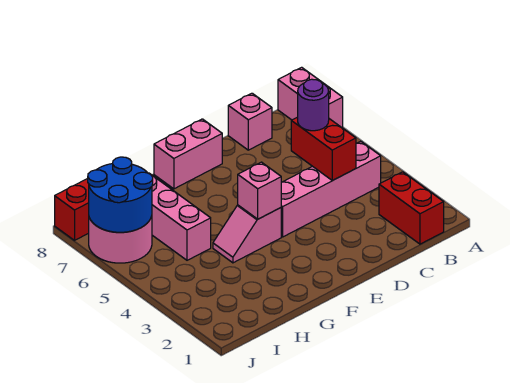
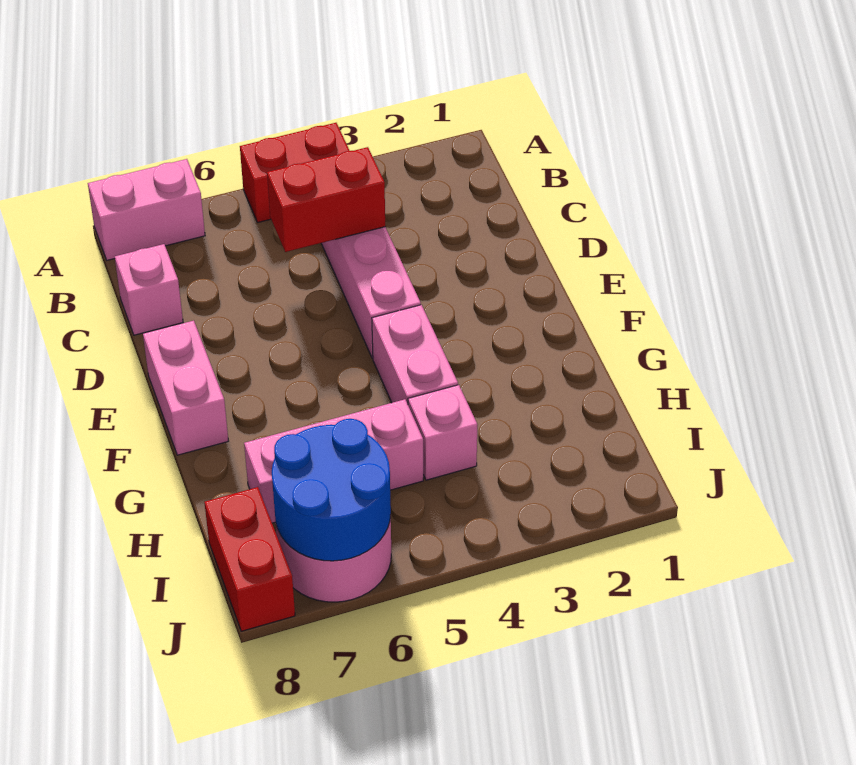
red 1x2 brick [379,172,444,244] -> red 1x2 brick moved to [240,123,350,223]
purple 1x1 round brick [298,79,329,131] -> none
pink 1x2 slope [213,205,281,263] -> pink 1x2 brick [372,305,458,404]
pink 1x1 brick [238,162,281,219] -> pink 1x1 brick moved to [408,385,478,480]

